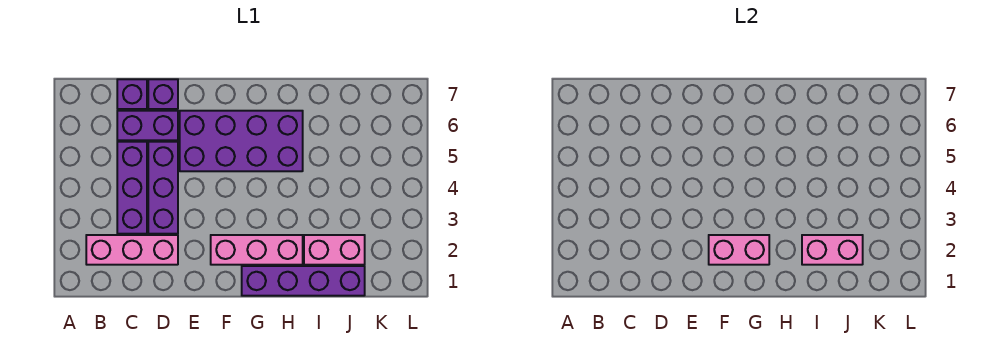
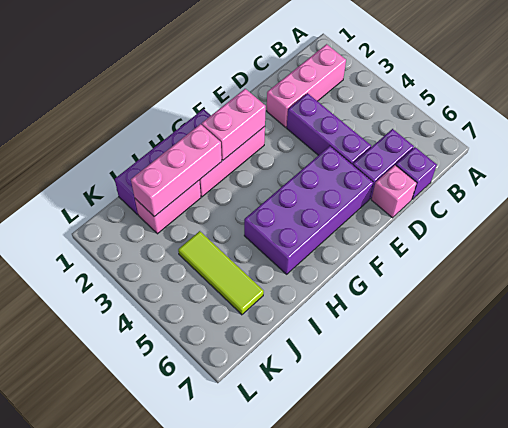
purple 1x3 brick [117,142,147,234] -> none
purple 1x1 brick [148,79,178,109] -> pink 1x1 brick [371,165,417,218]
pink 1x2 brick [802,235,863,265] -> pink 1x3 brick [131,124,222,217]
none -> lime 1x3 tile [178,231,264,315]

